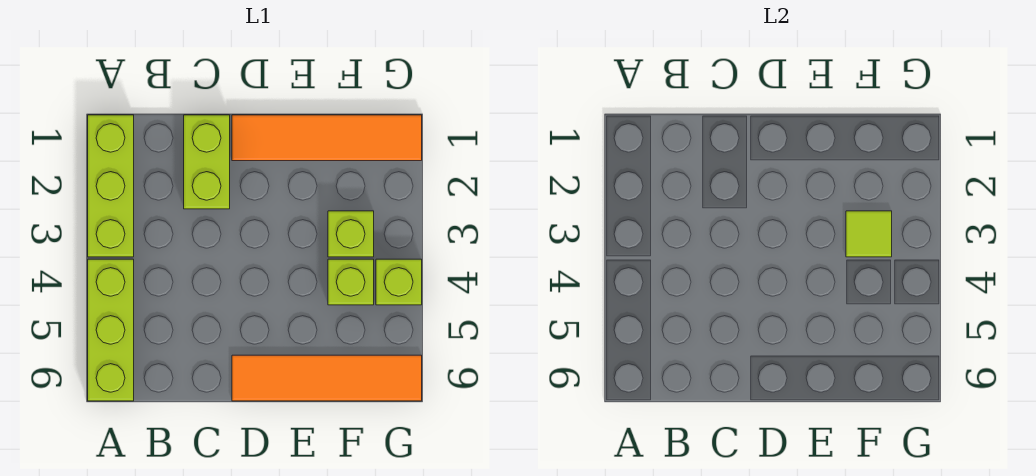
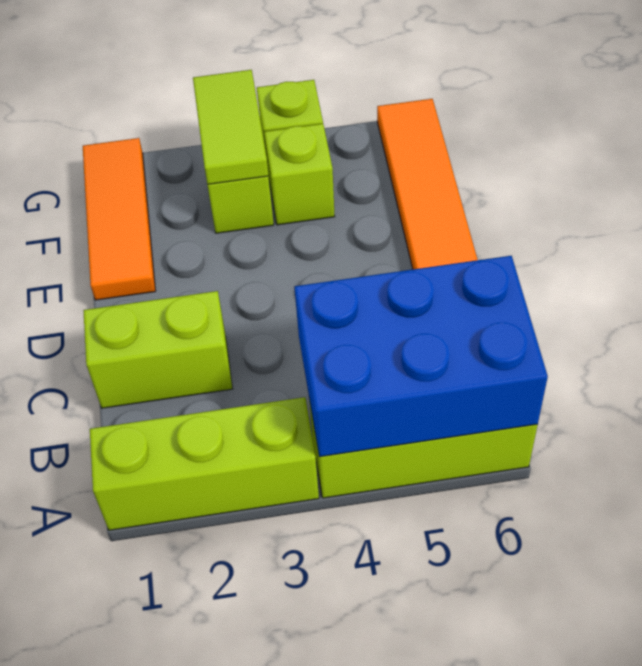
none -> blue 2x3 brick [295,256,548,457]
orange 1x4 tile [232,115,422,161] -> orange 1x3 tile [83,138,156,300]
lime 1x1 tile [846,211,892,257] -> lime 1x2 tile [193,70,269,184]

